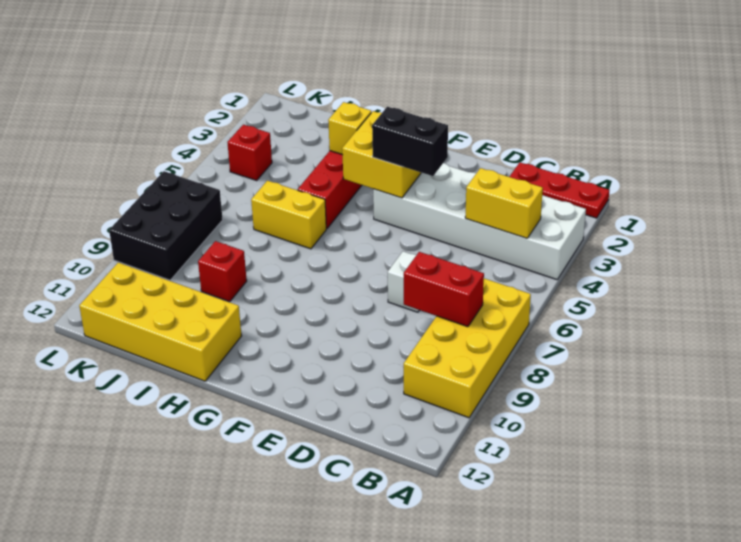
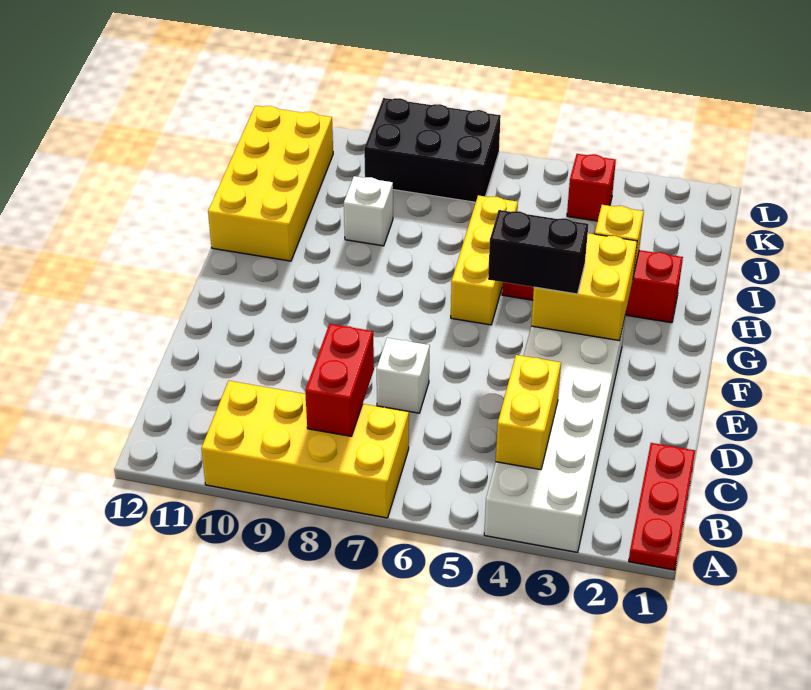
black 1x2 brick [372,107,448,176] -> black 1x2 brick turned to [488,210,588,294]
yellow 1x2 brick [251,181,326,249] -> yellow 1x3 brick [451,195,518,325]
red 1x1 brick [198,241,247,302] -> white 1x1 brick [344,176,393,246]

